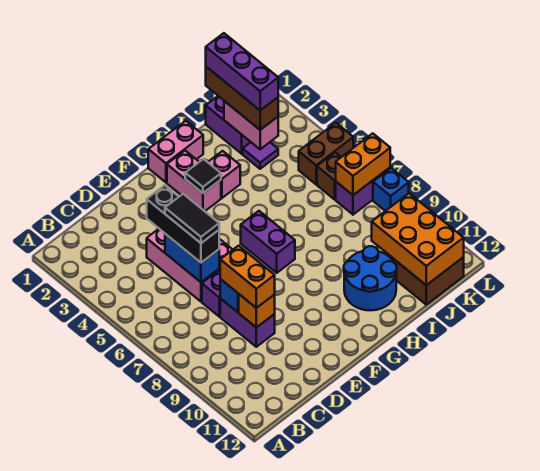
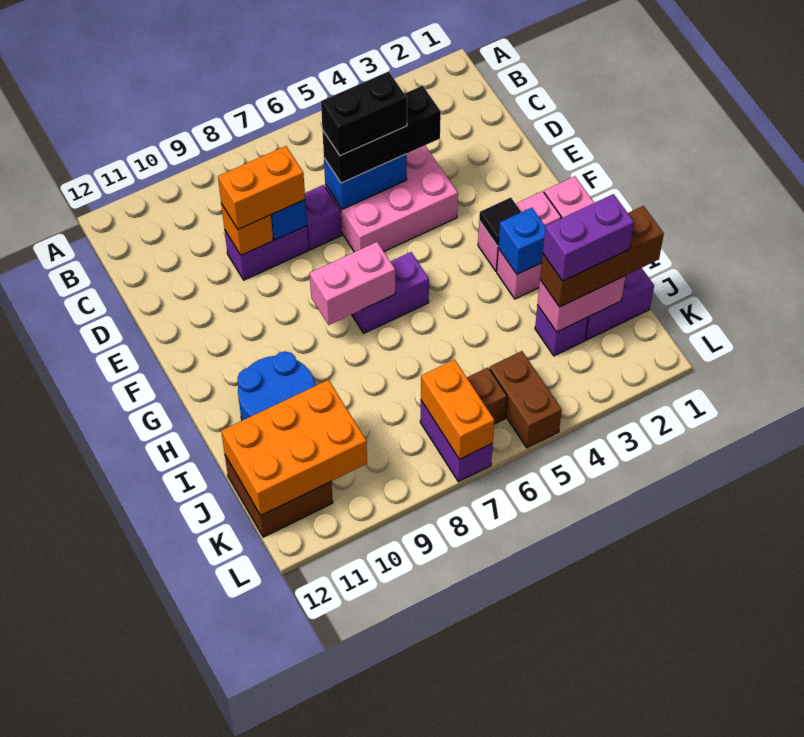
black 1x2 tile [165,194,219,243] -> black 1x2 brick [321,72,407,156]
none -> pink 1x2 brick [310,242,395,325]
purple 1x3 brick [206,33,278,110] -> purple 1x2 brick [543,194,634,281]
purple 1x1 tile [243,142,278,169] -> purple 1x1 brick [535,305,588,356]
blue 1x1 brick [373,168,409,211] -> blue 1x1 brick moved to [498,208,545,274]

